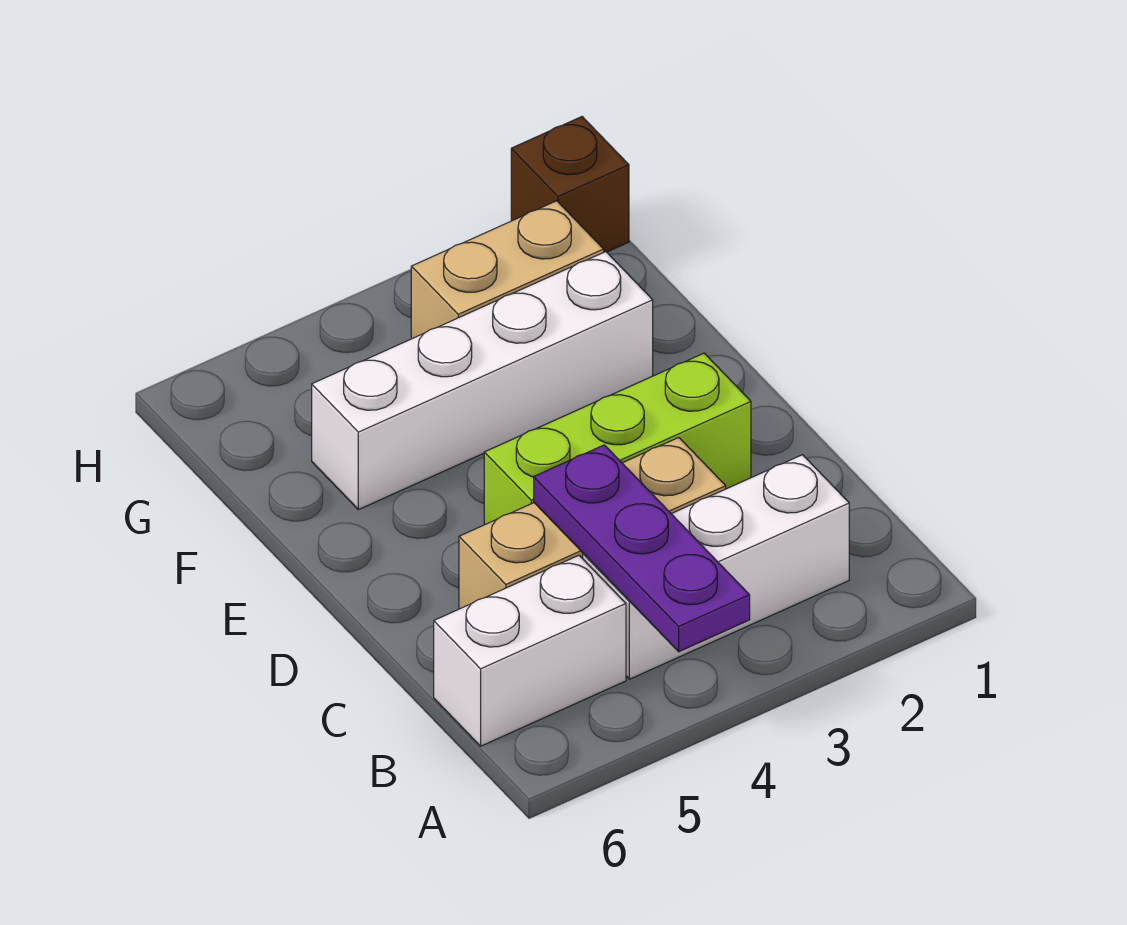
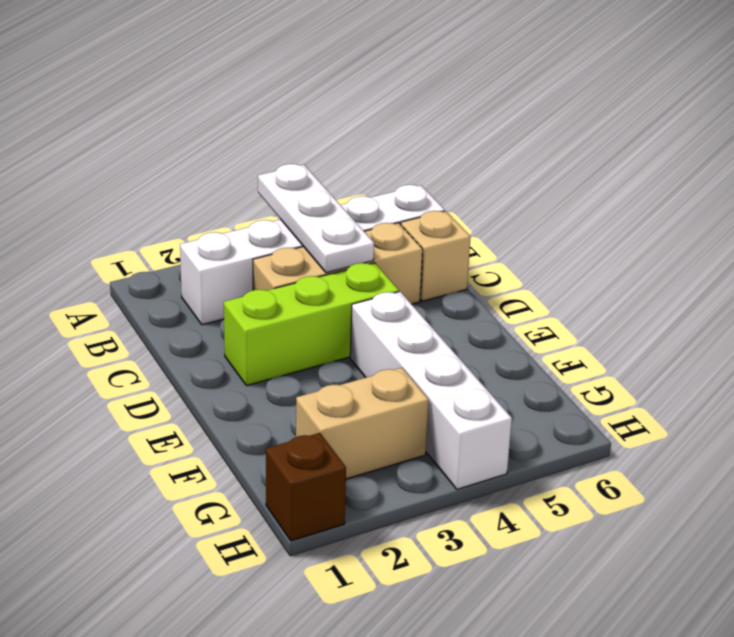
purple 1x3 plate [534,445,750,652] -> white 1x3 plate [258,164,374,273]
none -> tan 1x1 brick [401,211,471,301]
white 1x4 brick [312,252,653,510] -> white 1x4 brick turned to [350,292,512,489]

